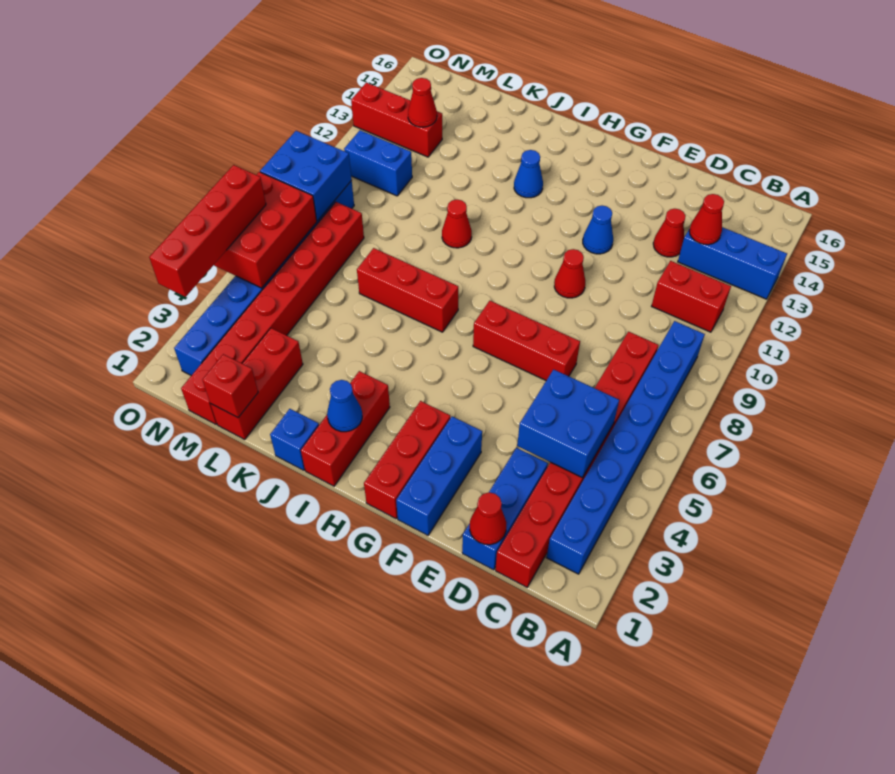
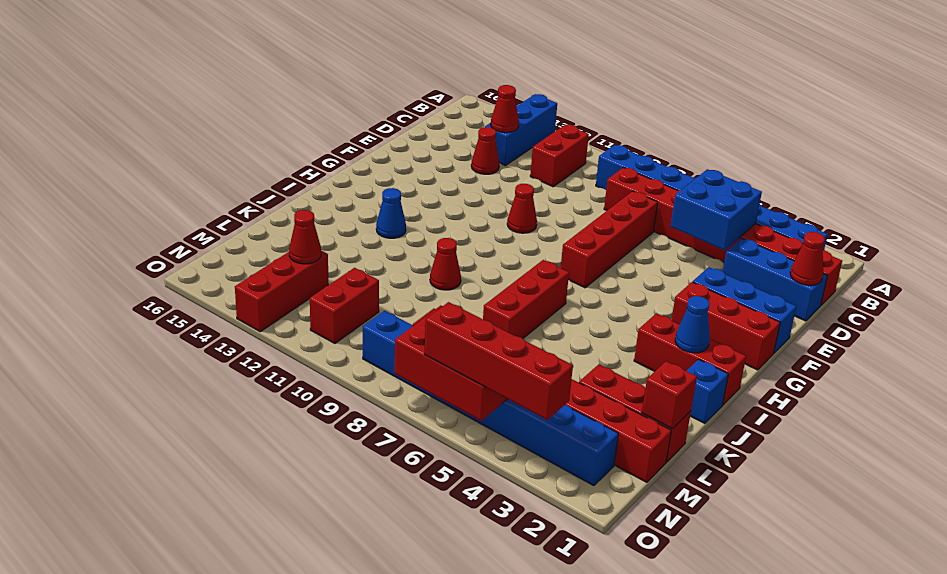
red 1x3 brick [473,301,580,380] -> red 1x4 brick [561,191,658,288]
blue 1x1 cone [583,206,613,254] -> none
blue 1x2 brick [344,130,412,196] -> red 1x2 brick [310,268,379,343]
blue 2x2 brick [260,131,352,221] -> none

